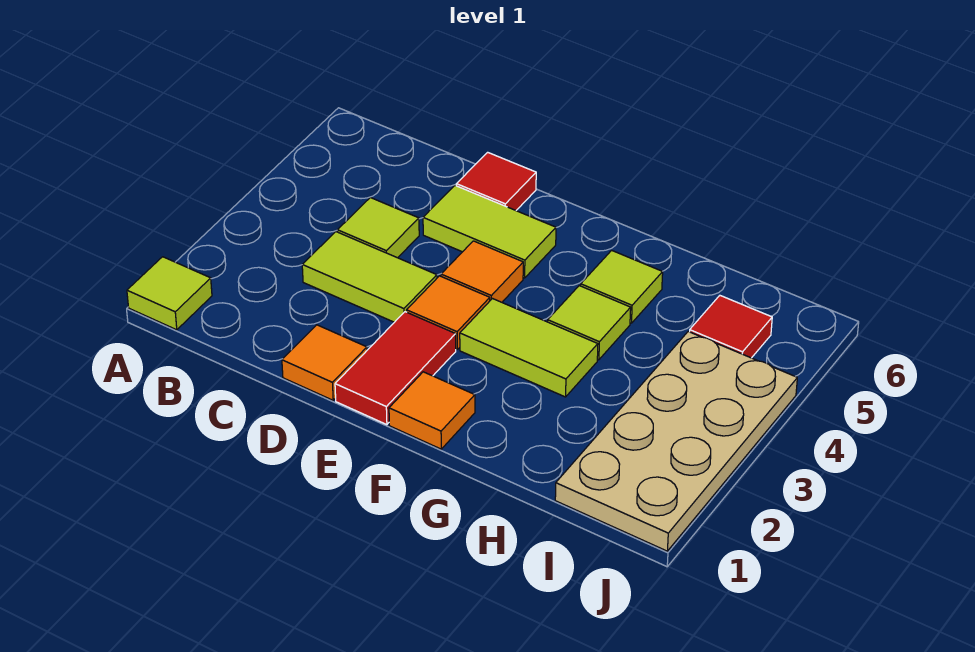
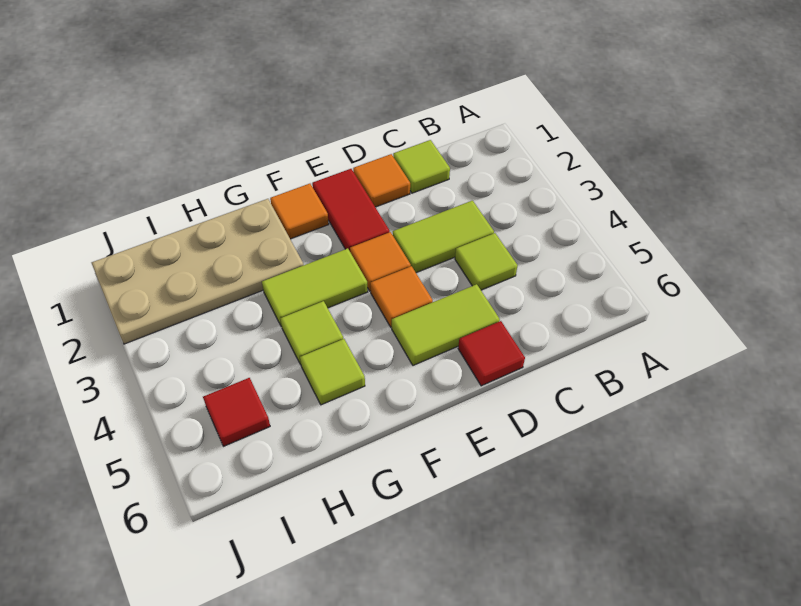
lime 1x1 tile [127,257,212,330] -> lime 1x1 tile moved to [393,140,450,193]
tan 2x4 plate [555,332,797,551] -> tan 2x4 plate turned to [92,199,304,344]

